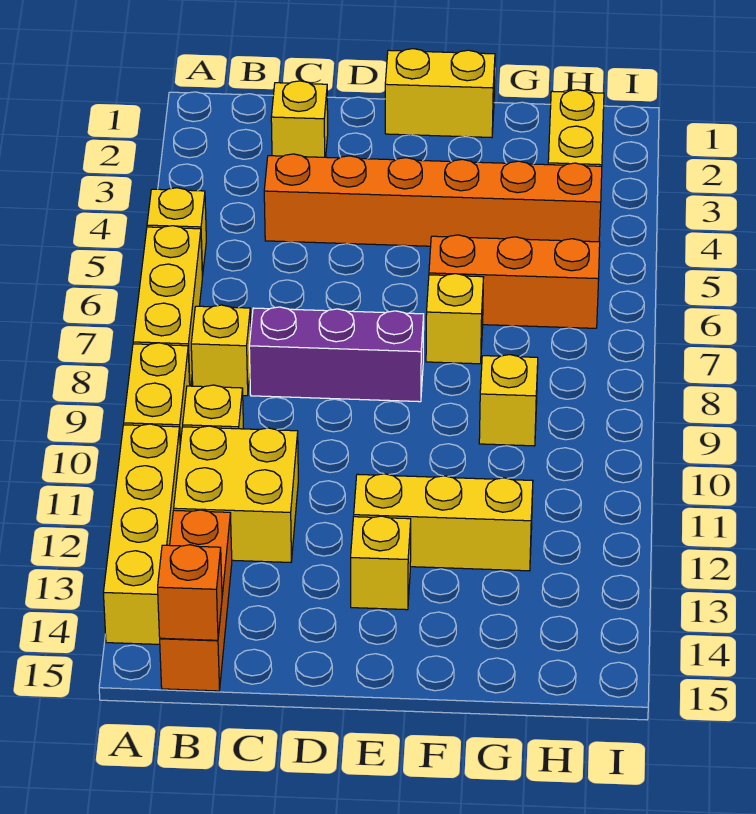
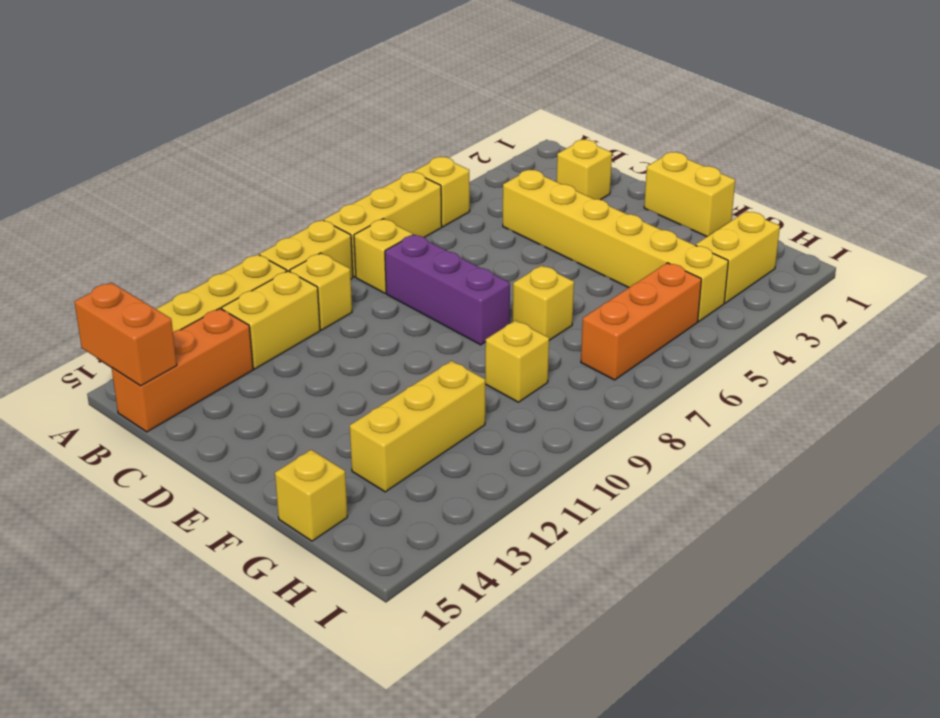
yellow 2x2 brick [174,426,298,562] -> yellow 1x2 brick [222,271,320,369]
orange 1x1 brick [158,545,222,640] -> orange 1x2 brick [75,283,177,386]
orange 1x6 brick [264,154,602,246] -> yellow 1x6 brick [503,170,728,322]
yellow 1x3 brick [354,474,533,571] -> yellow 1x3 brick turned to [350,361,485,492]
yellow 1x1 brick [351,516,411,610] -> yellow 1x1 brick moved to [275,450,347,541]
orange 1x3 brick [429,235,600,328] -> orange 1x3 brick turned to [581,263,701,380]

